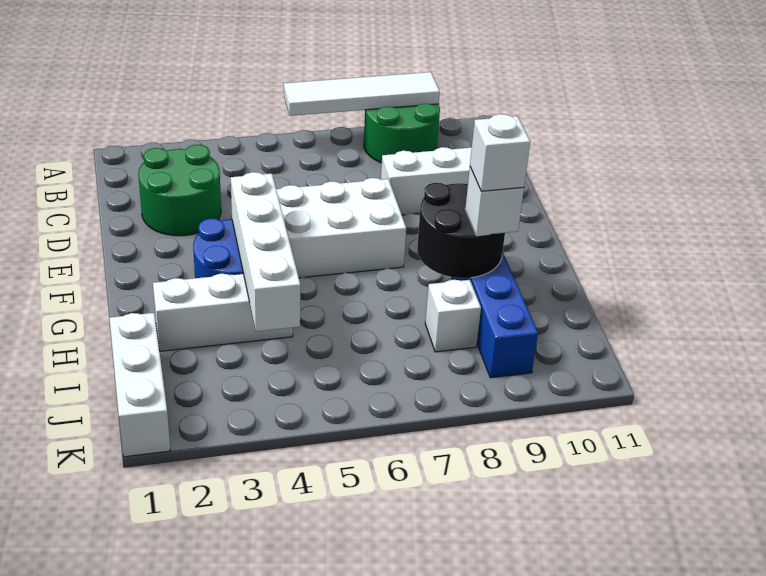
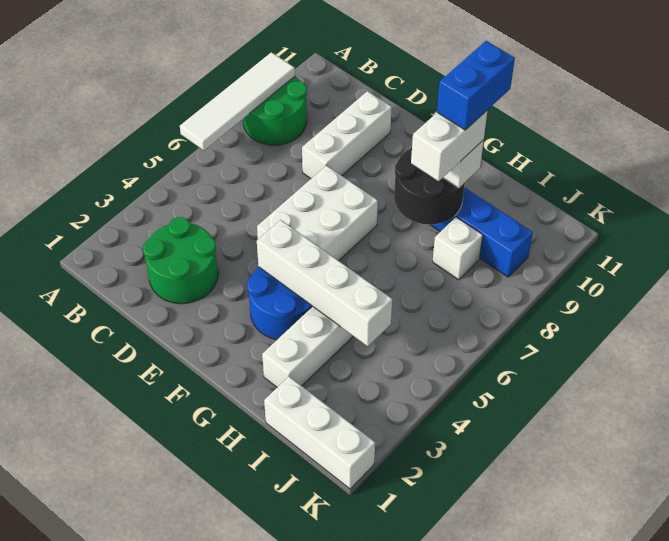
white 1x1 brick [470,114,530,191] -> white 1x2 brick [411,111,487,181]
none -> blue 1x2 brick [437,41,515,130]

